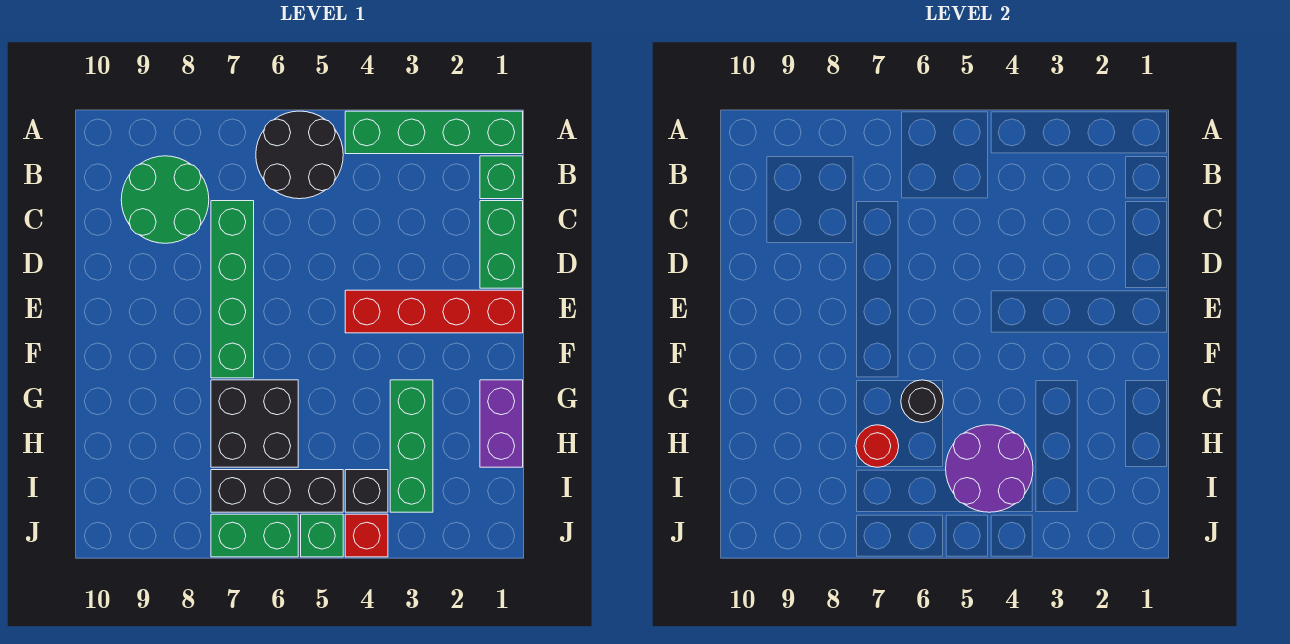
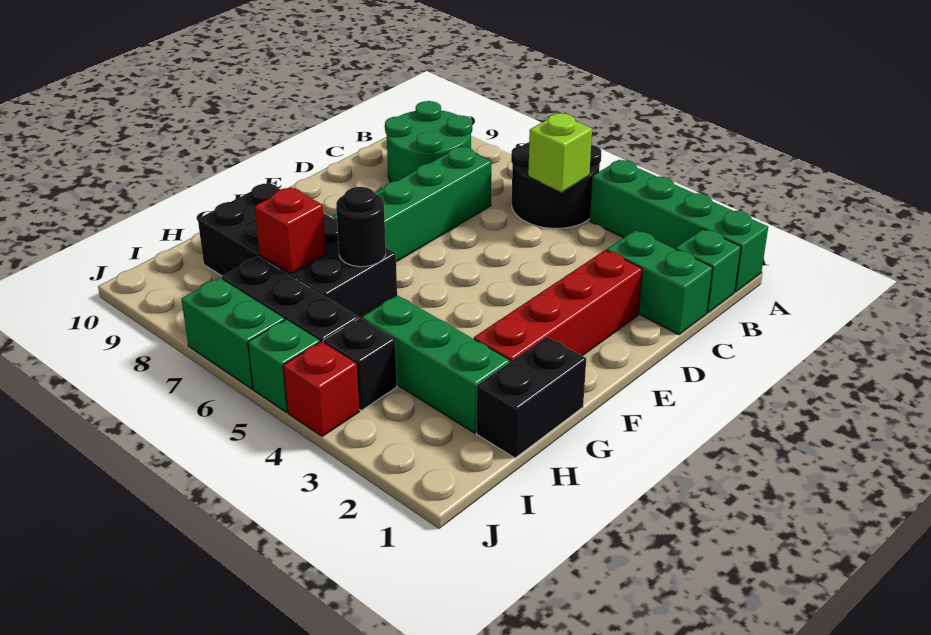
none -> lime 1x1 brick [528,113,592,192]
green 1x2 brick [480,201,523,288] -> green 1x2 brick turned to [607,230,713,335]
red 1x4 brick [345,290,523,333] -> red 1x4 brick turned to [474,250,642,362]
purple 1x2 brick [480,380,523,467] -> black 1x2 brick [477,337,586,458]
green 1x3 brick [390,380,433,512] -> green 1x3 brick turned to [362,295,510,433]
black 2x2 brick [211,380,298,467] -> black 2x4 brick [198,183,397,319]
purple 2x2 round brick [946,425,1033,512] -> none
red 1x1 round brick [856,425,899,467] -> red 1x1 brick [255,187,326,274]

